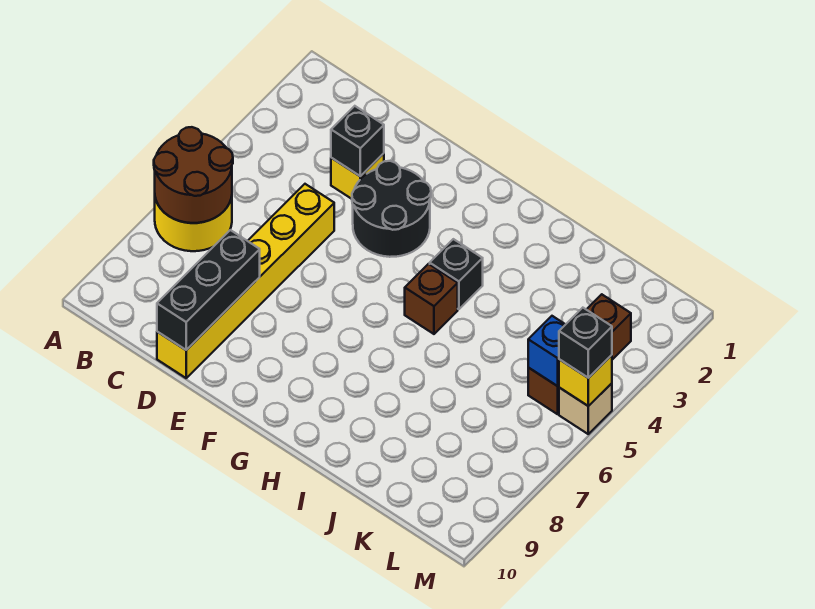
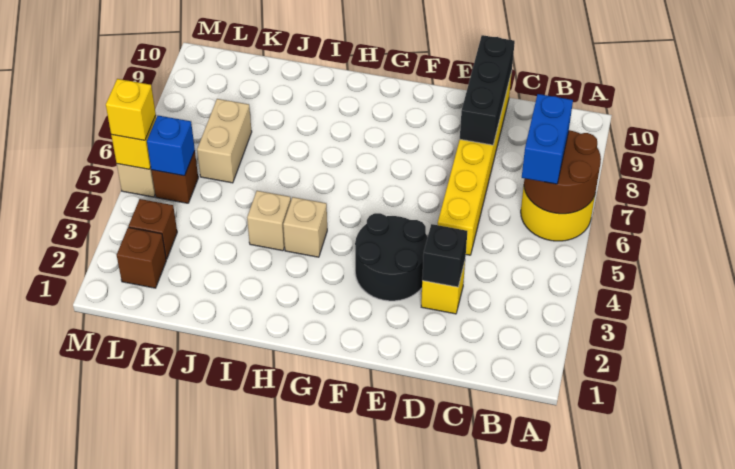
none -> blue 1x2 brick [522,94,573,184]
black 1x1 brick [430,239,483,309] -> tan 1x1 brick [283,197,327,257]
brown 1x1 brick [405,264,458,334] -> brown 1x1 brick moved to [117,227,166,288]
none -> tan 1x1 brick [247,191,291,251]
none -> tan 1x2 brick [197,99,252,183]
black 1x1 brick [559,308,612,378] -> yellow 1x1 brick [106,79,156,140]

